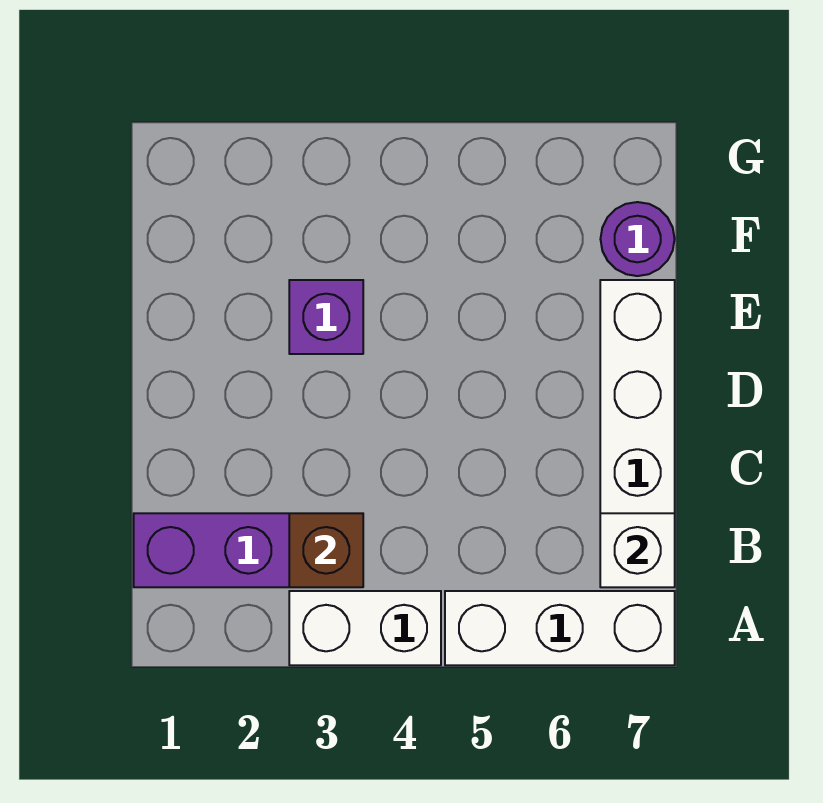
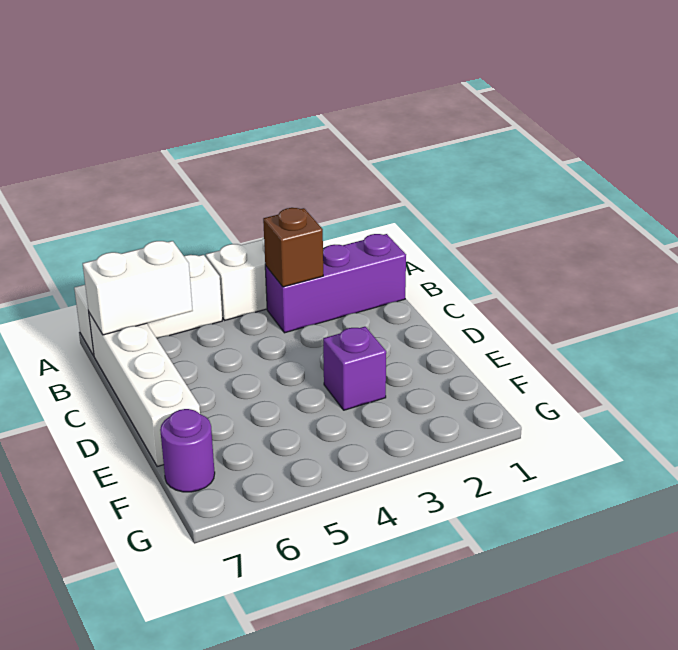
white 1x1 brick [600,513,675,587] -> white 1x2 brick [83,241,193,335]

